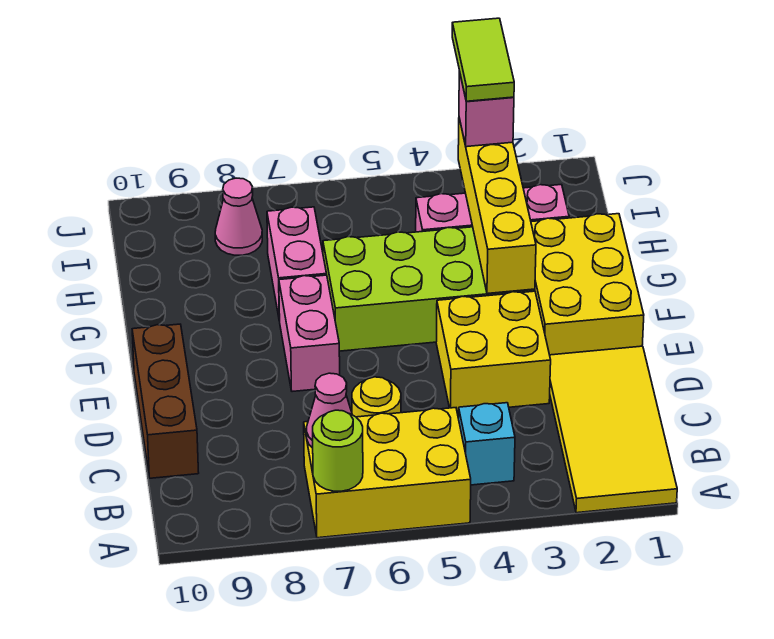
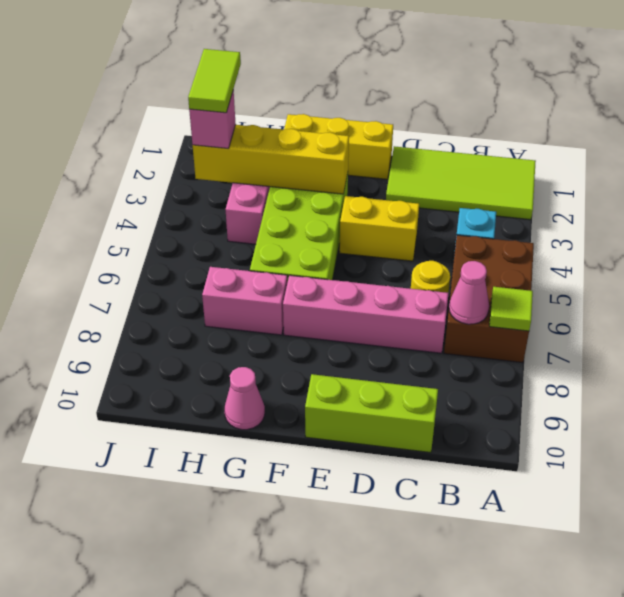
yellow 2x4 tile [550,346,677,513] -> lime 2x4 tile [386,146,536,220]
yellow 2x3 brick [304,408,471,538] -> brown 2x3 brick [444,235,534,363]
lime 1x1 round brick [313,410,363,491] -> lime 1x1 tile [489,287,533,331]
brown 1x3 brick [132,324,199,478] -> lime 1x3 brick [305,374,438,453]
yellow 2x2 brick [436,291,551,412] -> yellow 1x2 brick [339,196,419,261]
yellow 2x3 brick [531,214,644,355] -> yellow 1x3 brick [284,114,393,179]
pink 1x2 brick [279,275,340,392] -> pink 1x4 brick [283,275,449,353]
lime 1x2 tile [452,18,514,101] -> lime 1x2 tile turned to [188,49,241,113]
pink 1x1 cone [215,178,262,255] -> pink 1x1 cone moved to [225,367,265,430]

